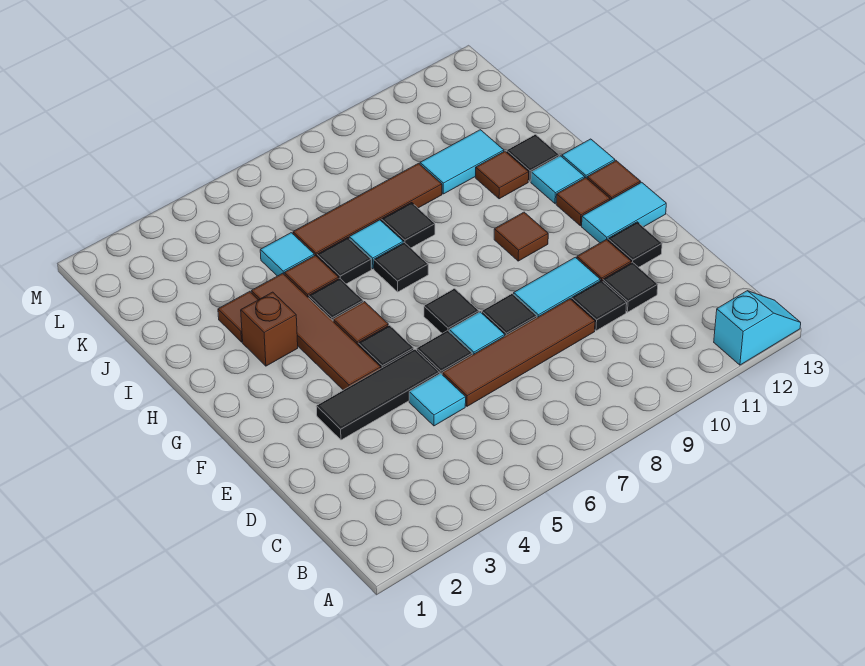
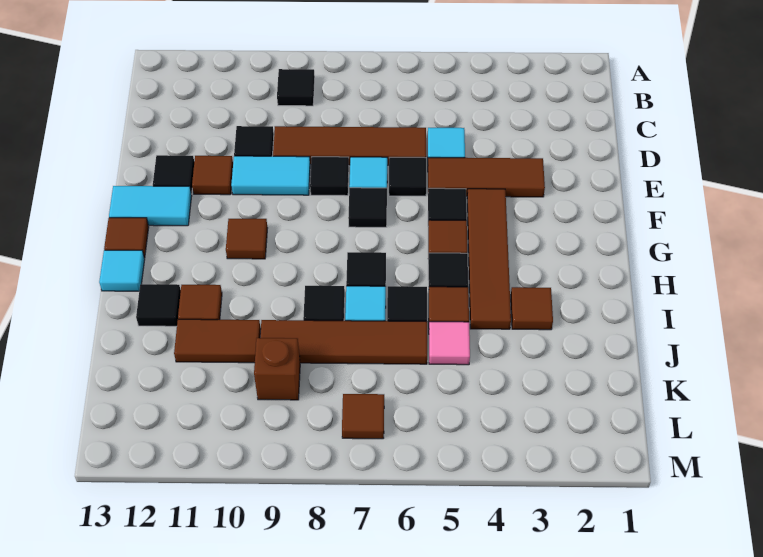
cyan 1x2 slope [714,291,801,365] -> none
black 1x1 tile [603,262,658,312] -> black 1x1 tile moved to [277,69,315,106]
black 1x3 tile [316,349,440,440] -> brown 1x3 tile [428,158,545,197]
brown 1x1 tile [556,178,610,226] -> brown 1x1 tile moved to [342,394,384,439]
brown 1x1 brick [241,292,298,366] -> brown 1x1 brick moved to [254,338,300,400]
cyan 1x1 tile [531,156,584,203] -> none
cyan 1x1 tile [260,233,314,276] -> pink 1x1 tile [429,322,470,365]
cyan 1x2 tile [420,130,504,194] -> brown 1x2 tile [174,319,261,363]

